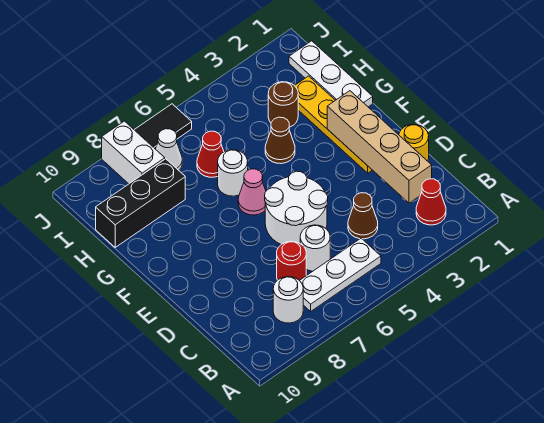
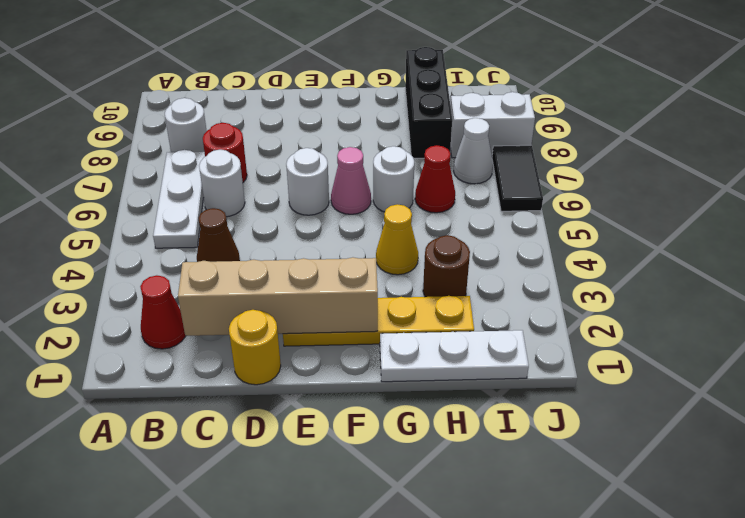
white 2x2 round brick [265,171,328,244] -> white 1x1 round brick [286,148,329,215]
brown 1x1 cone [265,117,295,164] -> yellow 1x1 cone [376,204,418,275]

